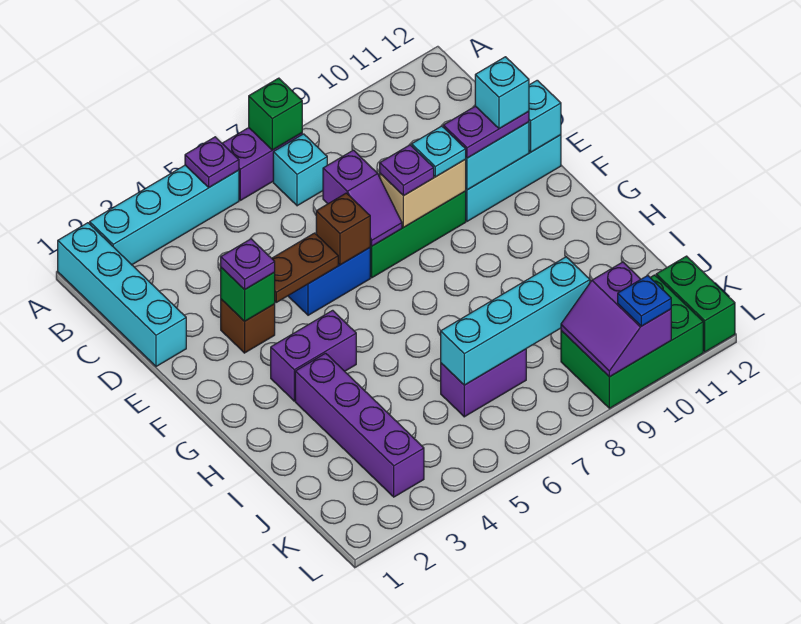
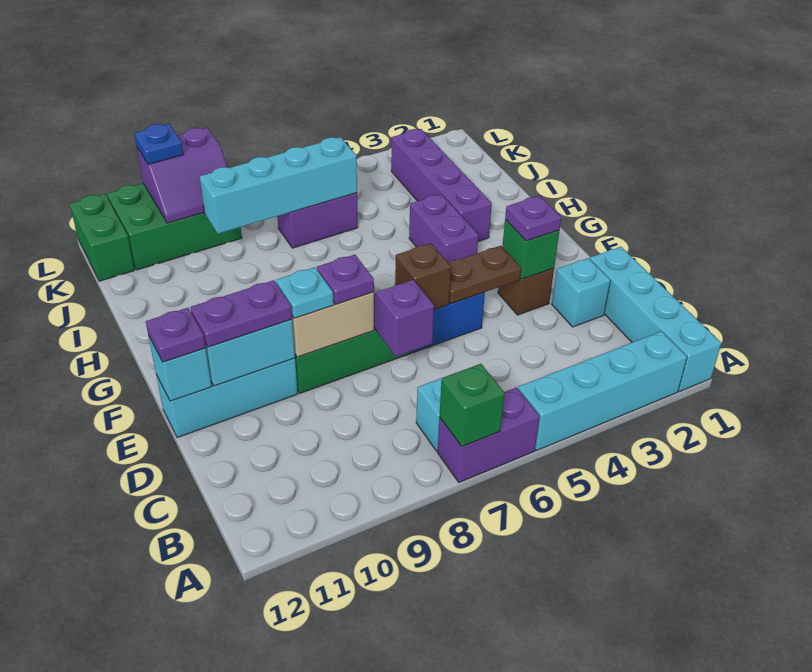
purple 1x1 plate [185,137,239,187] -> purple 1x1 plate moved to [146,308,206,362]
cyan 1x1 brick [475,57,529,129] -> cyan 1x1 brick moved to [552,258,611,327]
purple 1x2 brick [271,310,356,401] -> purple 1x2 brick turned to [409,194,478,263]
purple 2x2 slope [561,262,671,377] -> purple 2x2 slope turned to [137,128,228,223]

